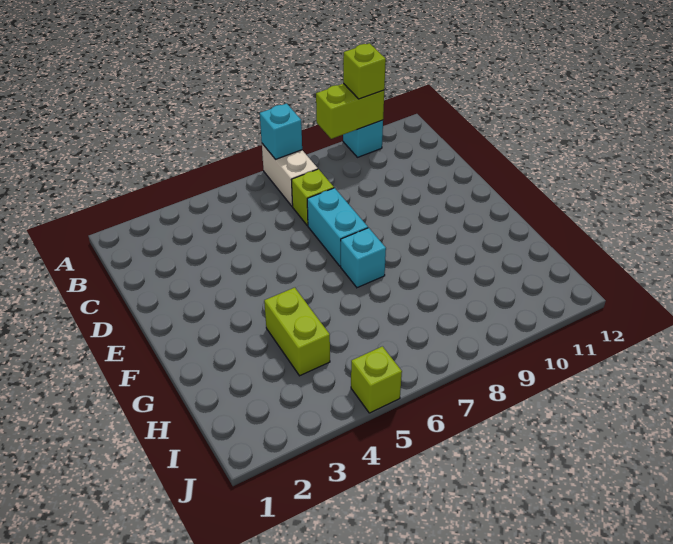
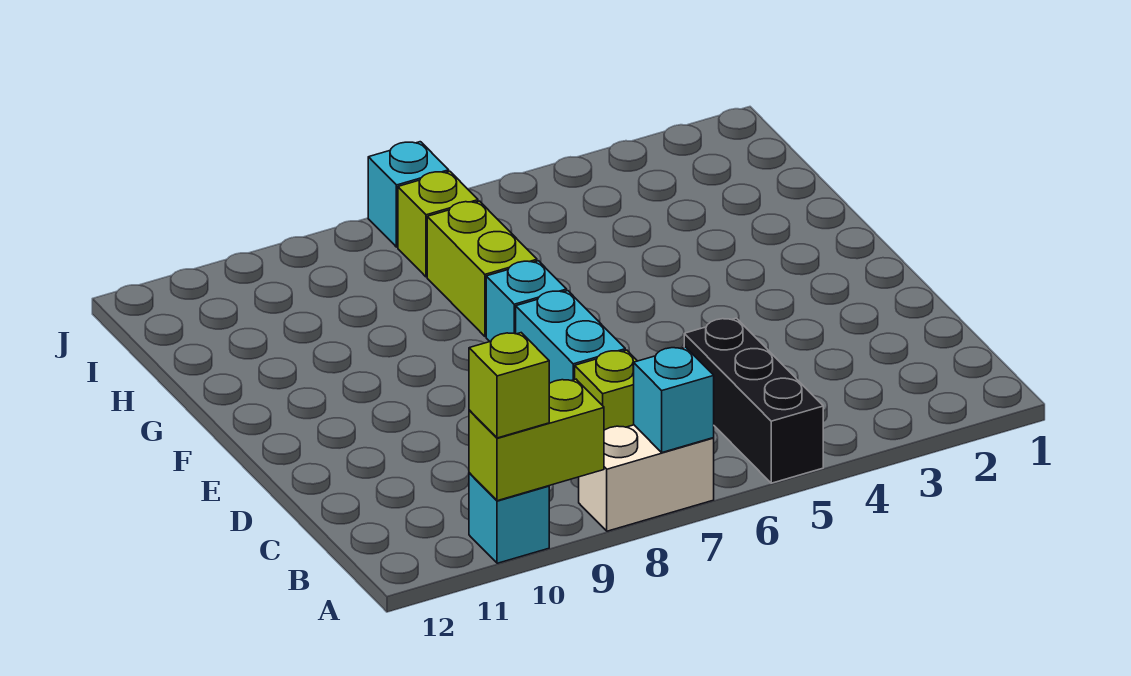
none -> black 1x3 brick [684,318,823,483]
white 1x2 brick [262,144,318,206] -> white 1x2 brick turned to [579,425,714,531]
lime 1x2 brick [264,288,330,376] -> lime 1x2 brick moved to [427,201,537,336]
lime 1x1 brick [351,346,402,413] -> lime 1x1 brick moved to [398,171,478,277]
none -> cyan 1x1 brick [368,142,449,247]

